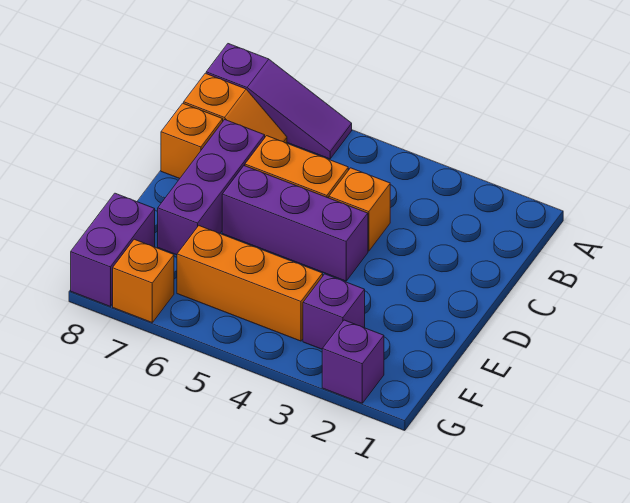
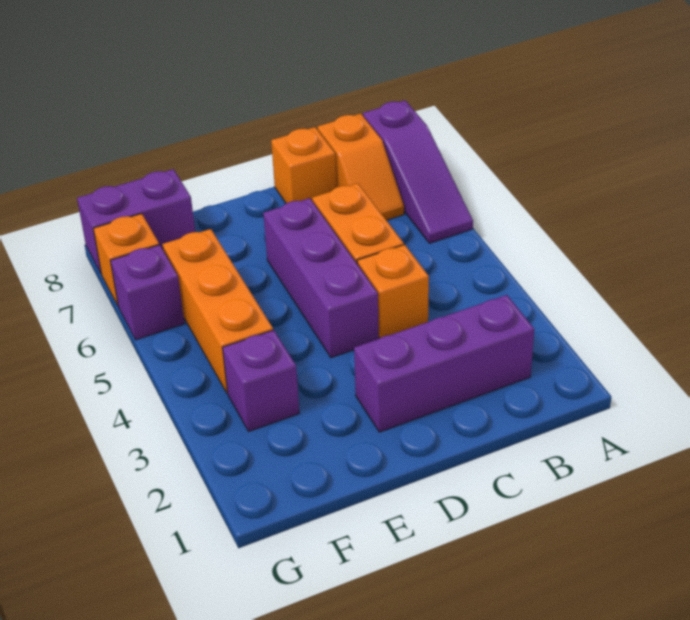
purple 1x3 brick [158,120,265,255] -> purple 1x3 brick moved to [354,295,534,432]
purple 1x1 brick [322,320,384,403] -> purple 1x1 brick moved to [110,245,184,340]

